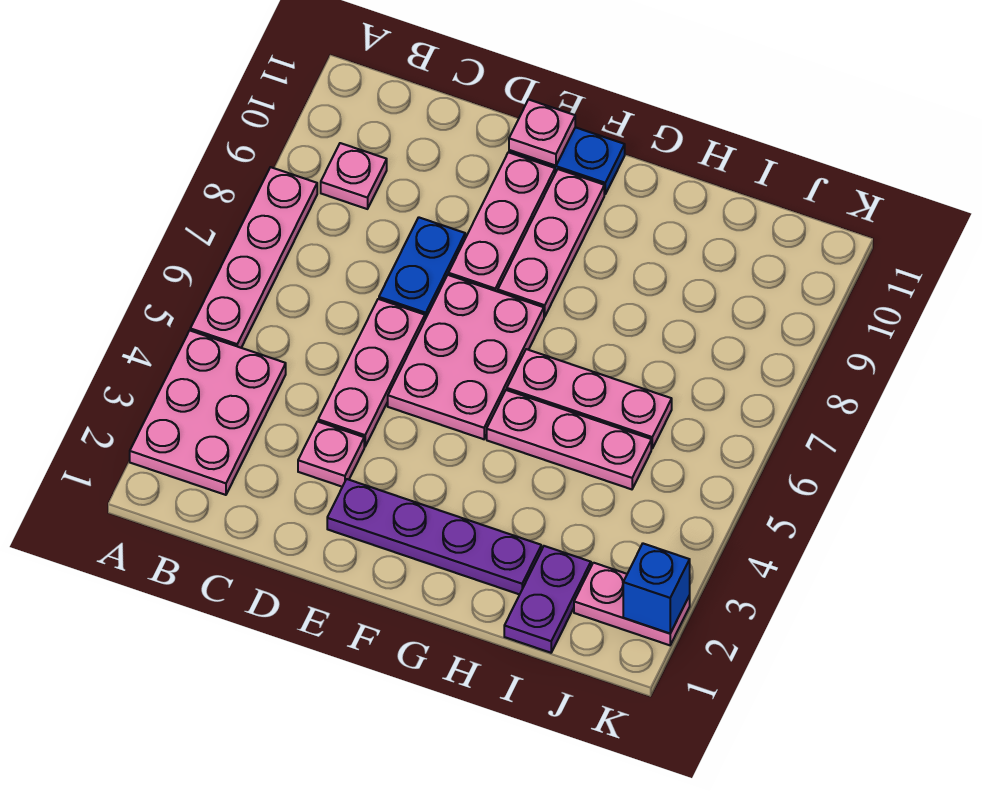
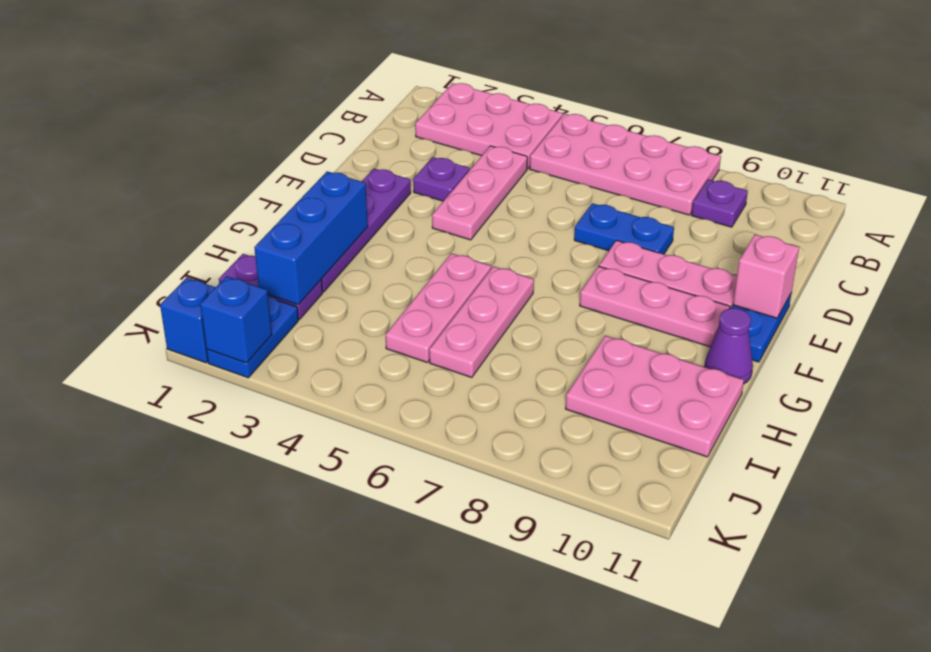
pink 1x4 plate [190,167,317,348] -> pink 2x4 plate [530,114,721,215]
pink 1x1 plate [321,143,387,209] -> purple 1x1 plate [692,180,748,227]
pink 1x1 plate [298,422,364,487] -> purple 1x1 plate [413,157,469,201]
pink 1x3 plate [318,299,425,447] -> pink 1x3 plate turned to [432,146,527,240]
pink 2x3 plate [388,275,544,439] -> pink 2x3 plate moved to [566,336,744,457]
pink 1x1 plate [509,100,575,166] -> pink 1x1 brick [733,234,799,318]
none -> blue 1x3 brick [254,171,368,305]
none -> purple 1x1 cone [704,308,753,384]
pink 1x2 plate [574,563,690,645] -> blue 1x2 plate [207,296,298,378]
none -> blue 1x1 brick [160,278,216,363]

